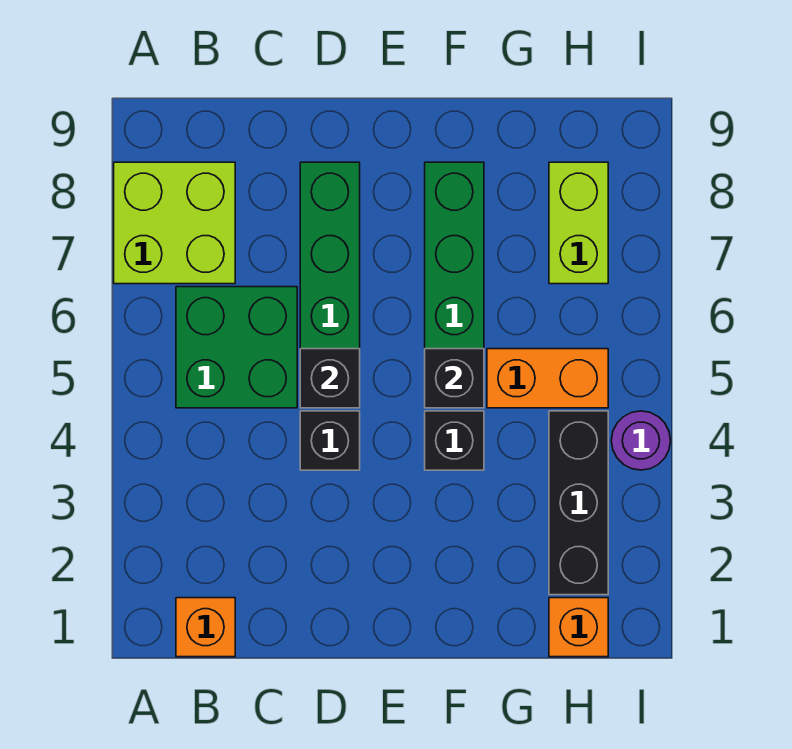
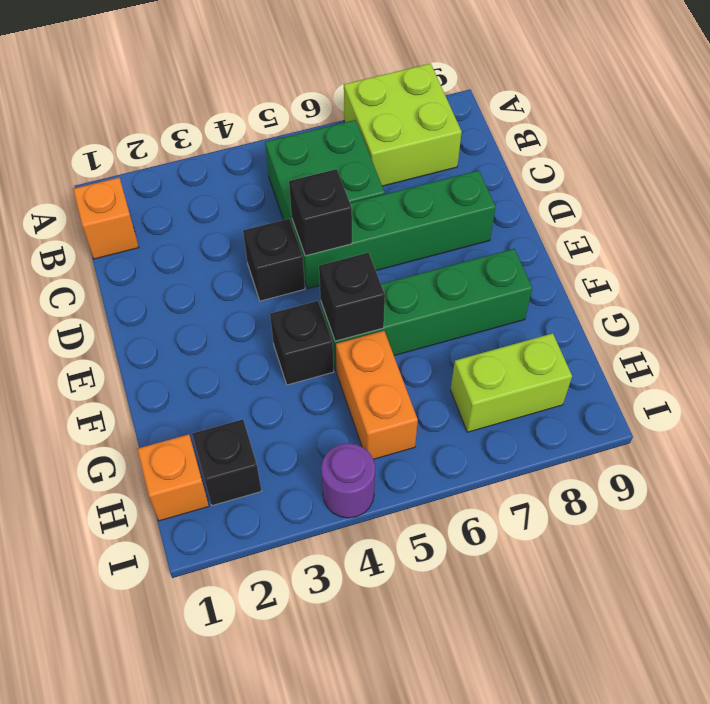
black 1x3 brick [549,411,608,595] -> black 1x1 brick [192,419,261,506]

